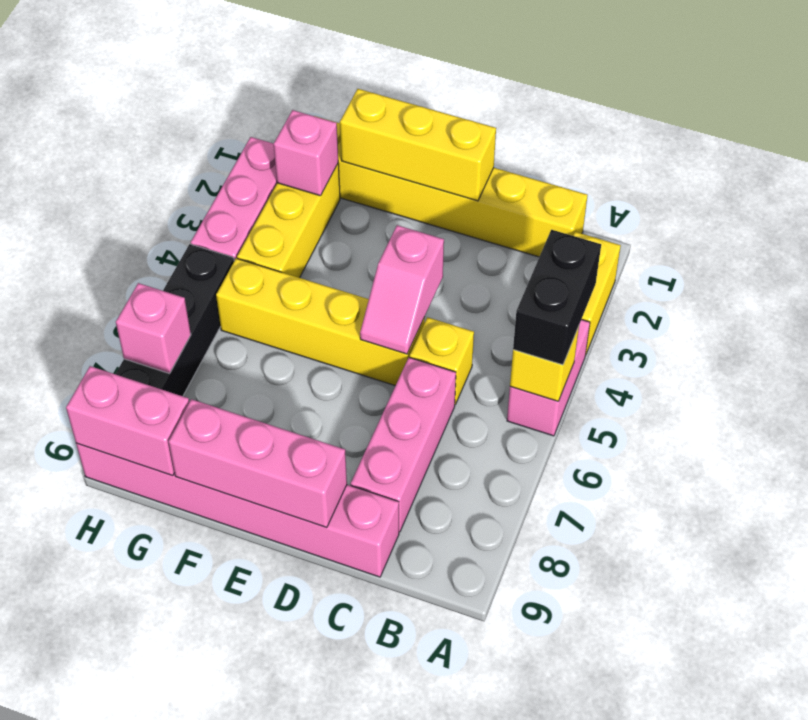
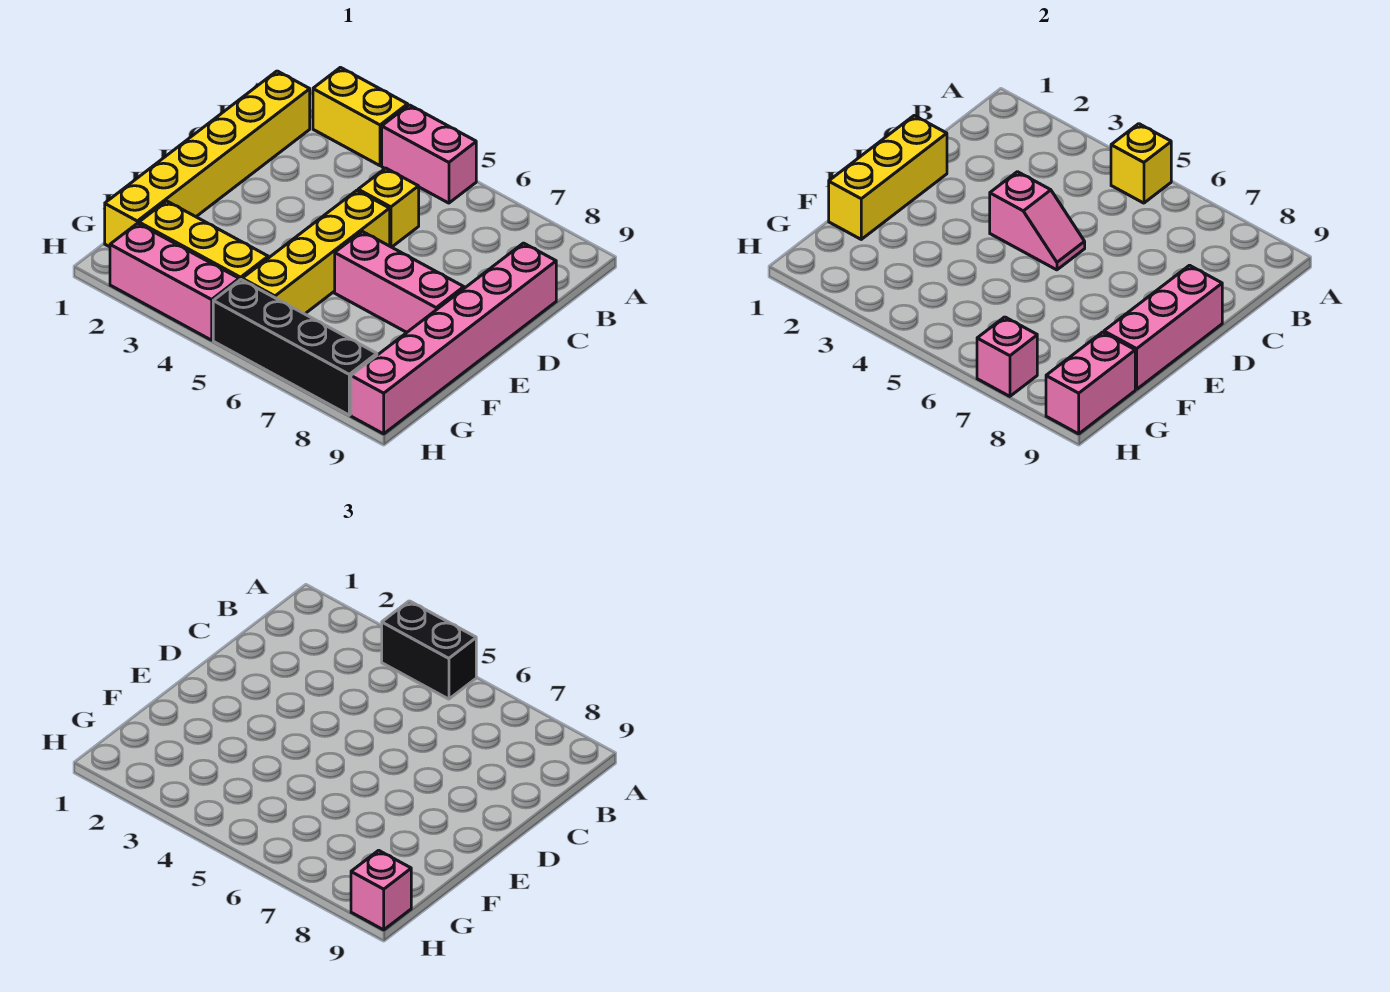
pink 1x3 brick [350,357,456,532] -> pink 1x3 brick moved to [335,231,464,333]
pink 1x1 brick [274,110,338,196] -> pink 1x1 brick moved to [351,850,411,930]

